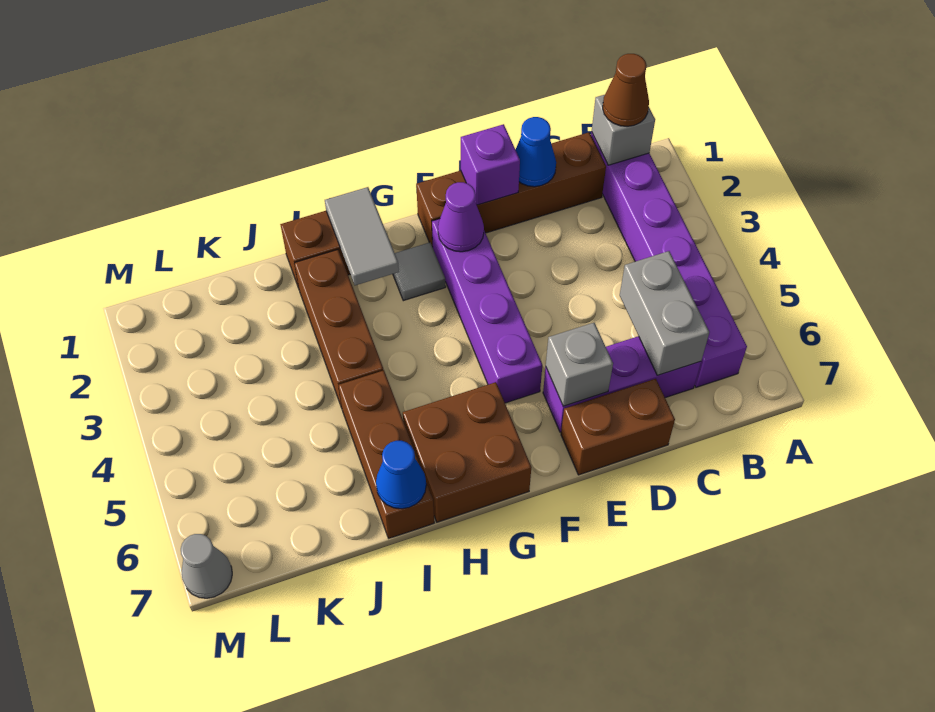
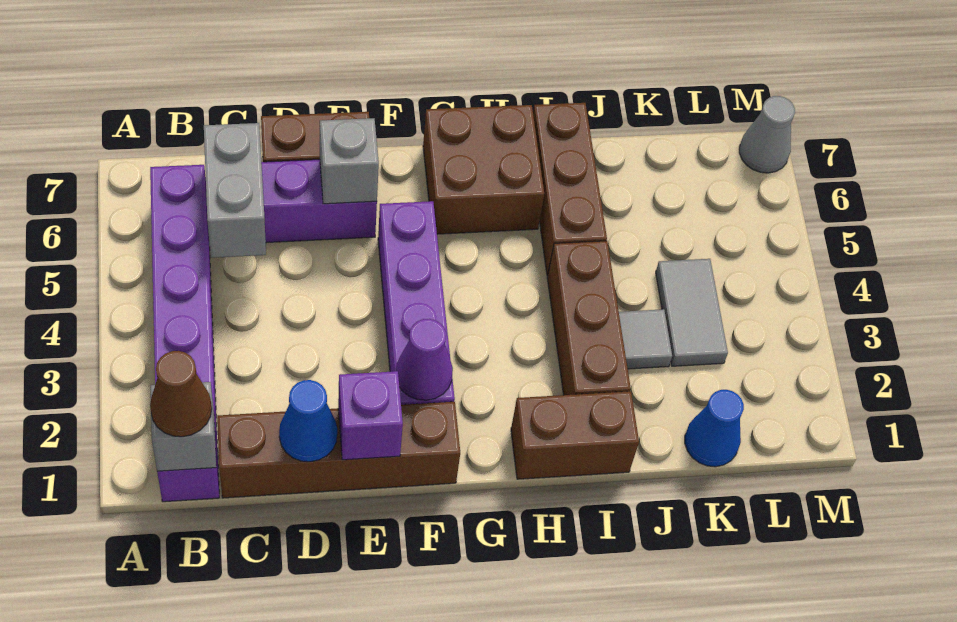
grey 1x1 tile [393,242,446,301] -> grey 1x1 tile moved to [619,309,672,369]
grey 1x2 tile [325,187,399,285] -> grey 1x2 tile moved to [656,259,728,366]
blue 1x1 cone [376,441,426,509] -> blue 1x1 cone moved to [685,390,744,467]

